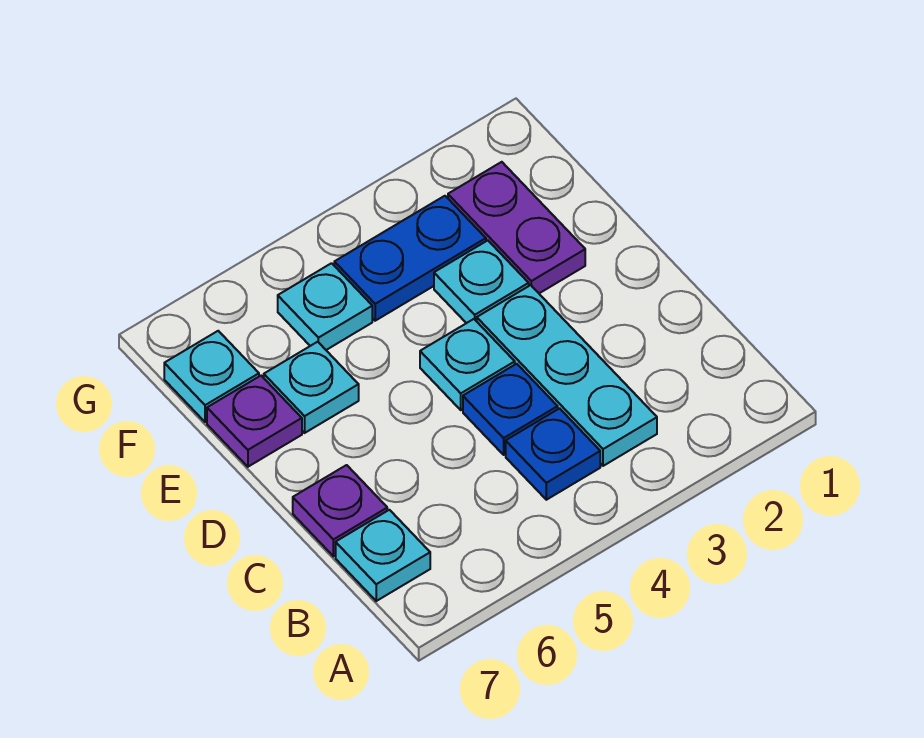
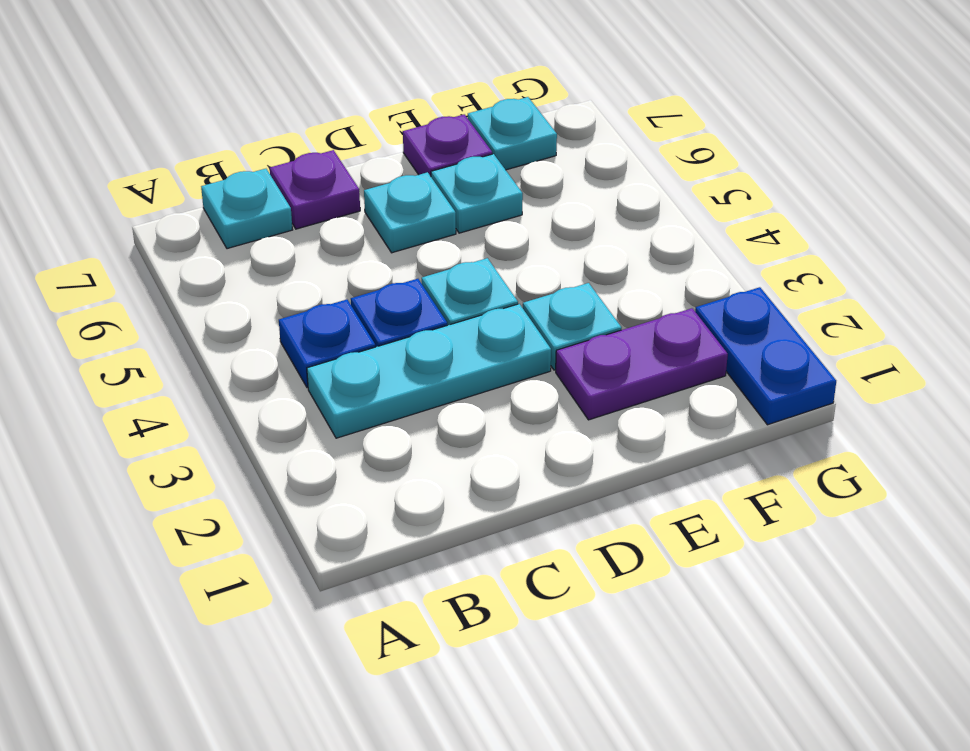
blue 1x2 plate [334,196,486,321] -> blue 1x2 plate moved to [695,287,836,425]
cyan 1x1 plate [278,263,372,350] -> cyan 1x1 plate moved to [364,172,456,253]

